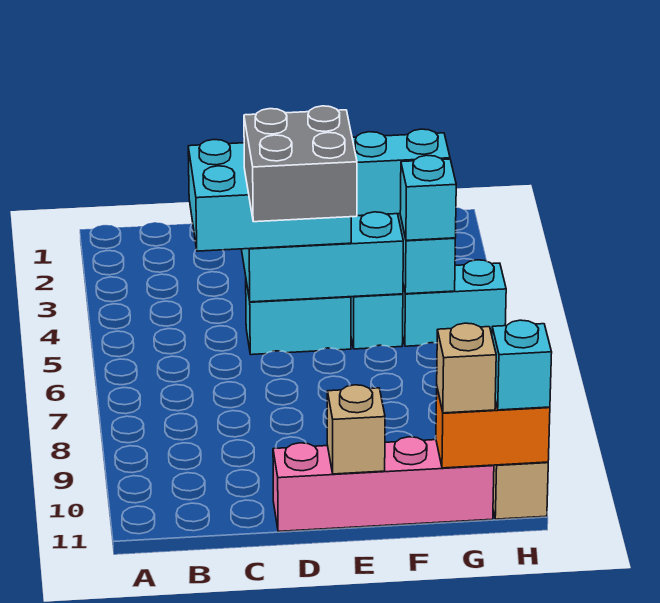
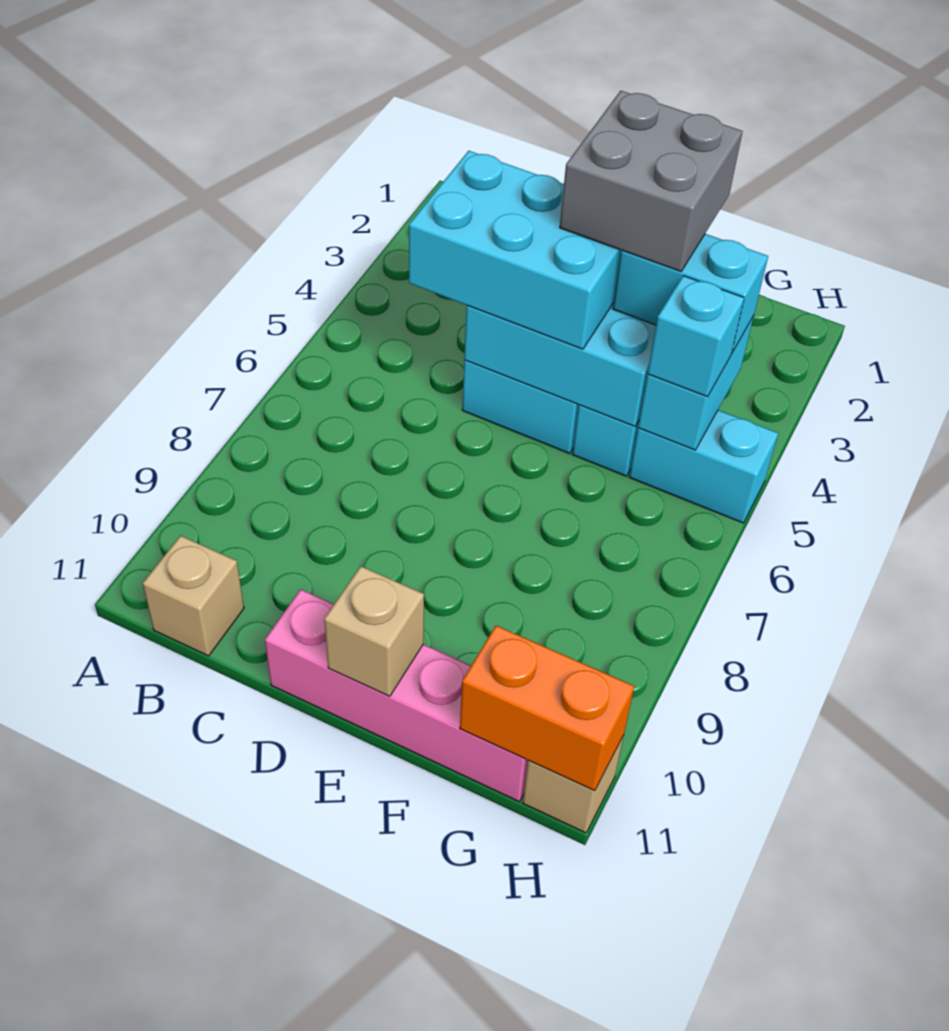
grey 2x2 brick [244,106,357,222] -> grey 2x2 brick moved to [560,91,743,271]
tan 1x1 brick [437,323,496,413] -> tan 1x1 brick moved to [143,536,244,656]
cyan 1x1 brick [492,320,552,410] -> none

